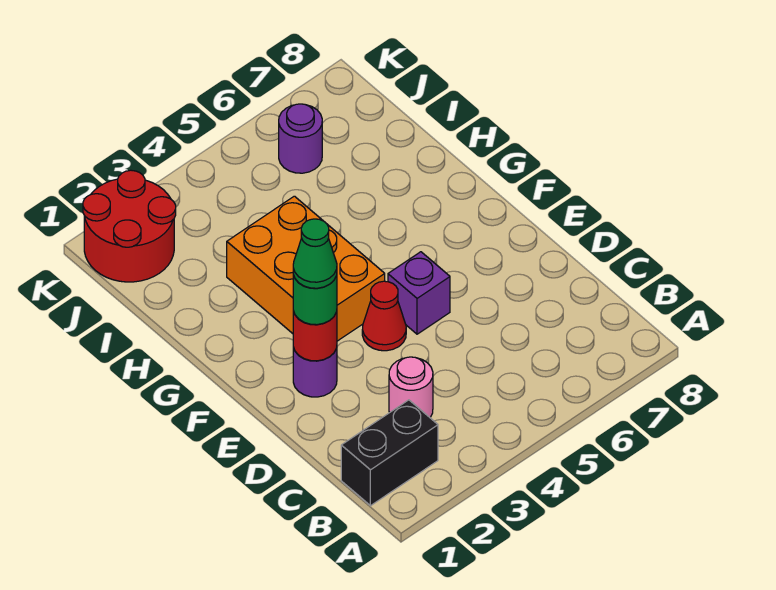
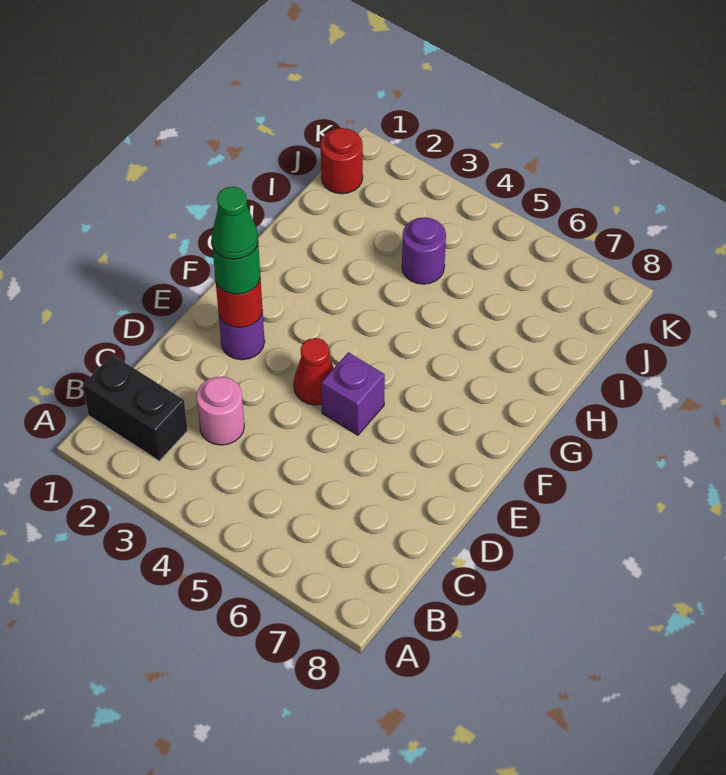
orange 2x3 brick [227,196,385,341] -> none
red 2x2 round brick [83,170,176,282] -> red 1x1 round brick [321,128,363,194]
purple 1x1 round brick [279,104,322,173] -> purple 1x1 round brick moved to [402,217,446,284]

